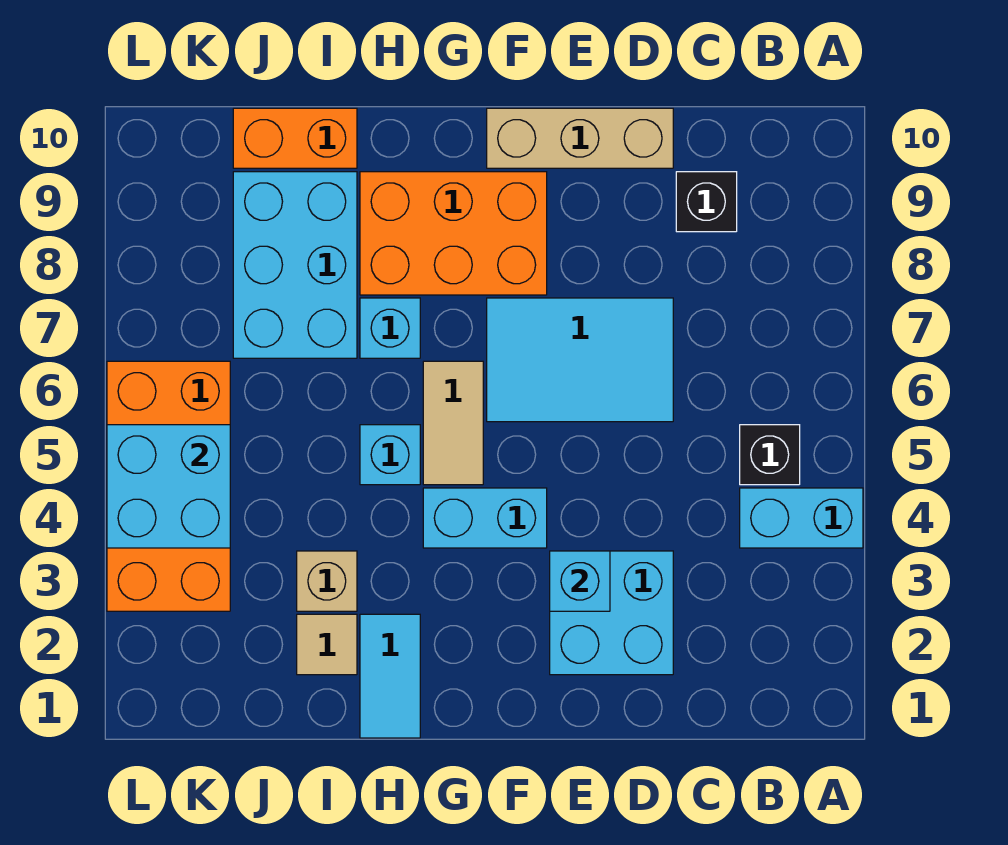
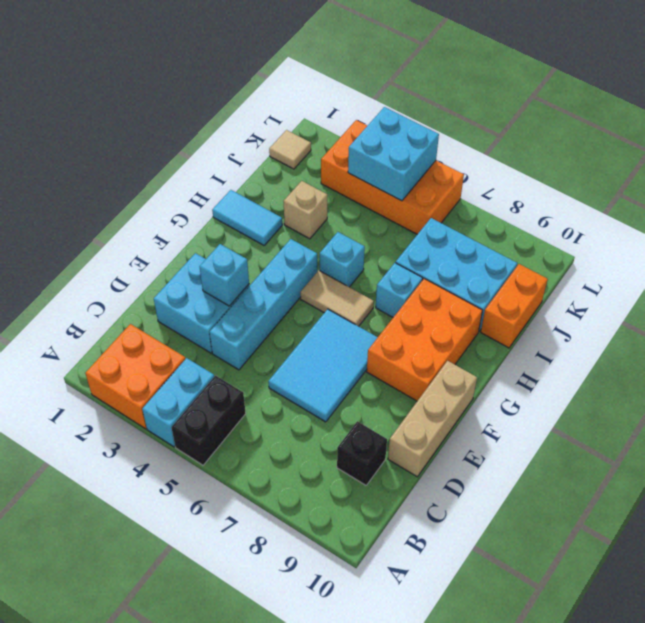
none -> orange 2x2 brick [85,324,185,429]
black 1x1 brick [740,425,800,485] -> black 1x2 brick [172,376,246,465]
cyan 1x2 brick [423,488,547,548] -> cyan 1x4 brick [210,239,317,370]
tan 1x1 tile [297,614,357,675] -> tan 1x1 tile moved to [269,130,311,169]

